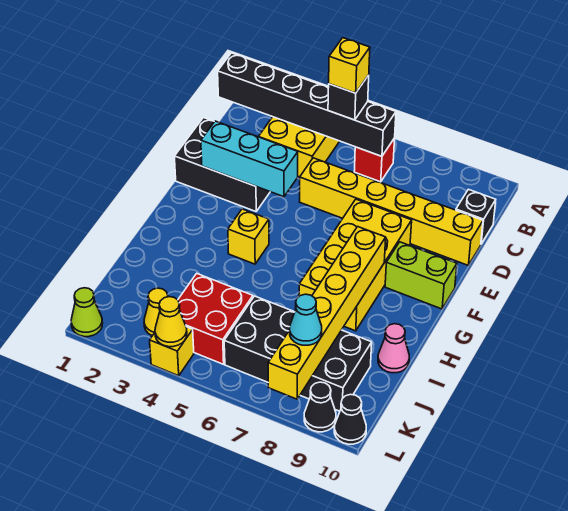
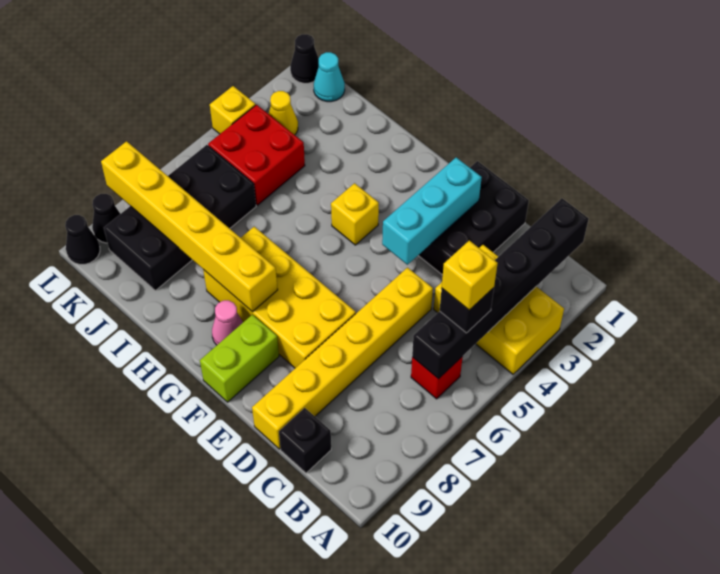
pink 1x1 cone [378,324,409,373] -> pink 1x1 cone moved to [212,300,243,345]
cyan 1x1 cone [290,294,322,345] -> cyan 1x1 cone moved to [314,52,345,102]
lime 1x1 cone [71,288,103,337] -> black 1x1 cone [290,34,319,83]
yellow 1x1 cone [155,297,187,347] -> none

